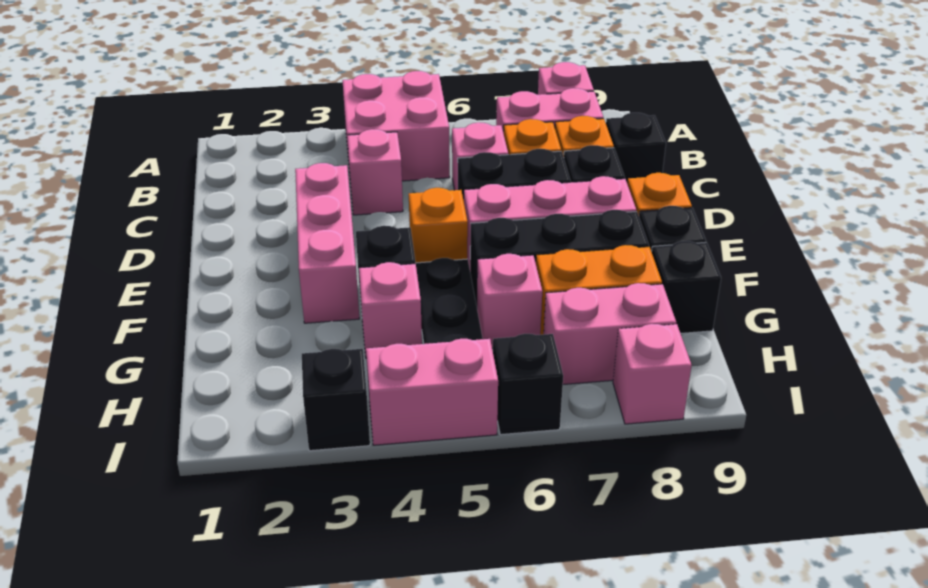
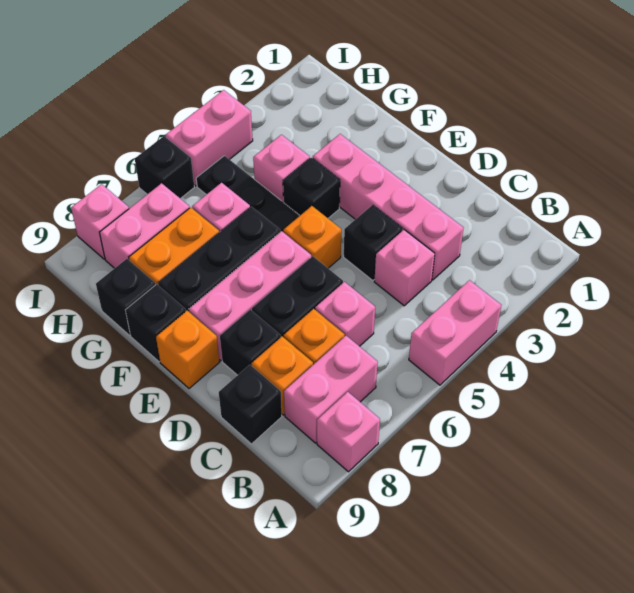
pink 2x2 brick [342,71,450,181] -> pink 1x2 brick [409,280,501,385]
pink 1x3 brick [295,163,359,323] -> pink 1x4 brick [313,134,464,280]
black 1x1 brick [302,349,370,451] -> black 1x1 brick moved to [344,205,402,281]

